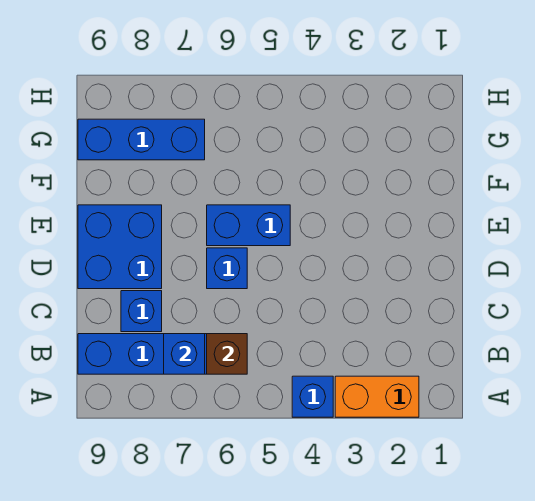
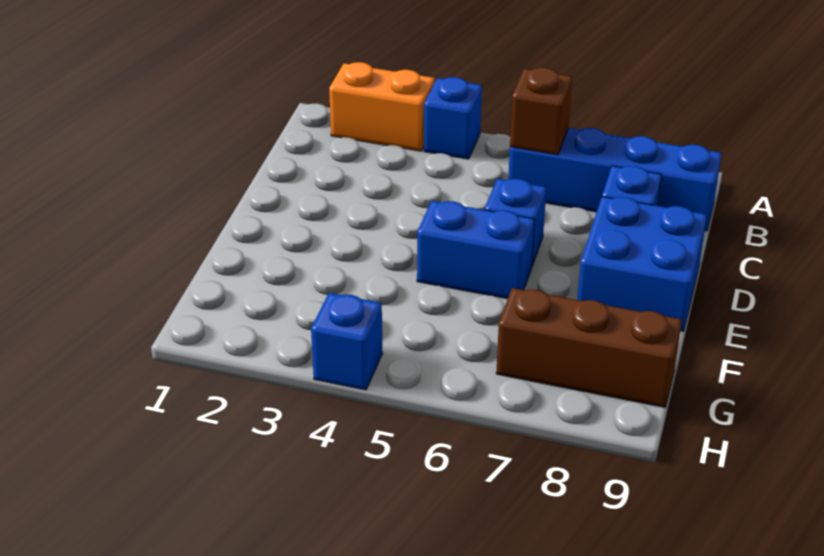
blue 1x1 brick [164,334,205,374] -> blue 1x1 brick moved to [311,293,383,390]
blue 1x3 brick [78,119,205,160] -> brown 1x3 brick [496,288,682,407]

